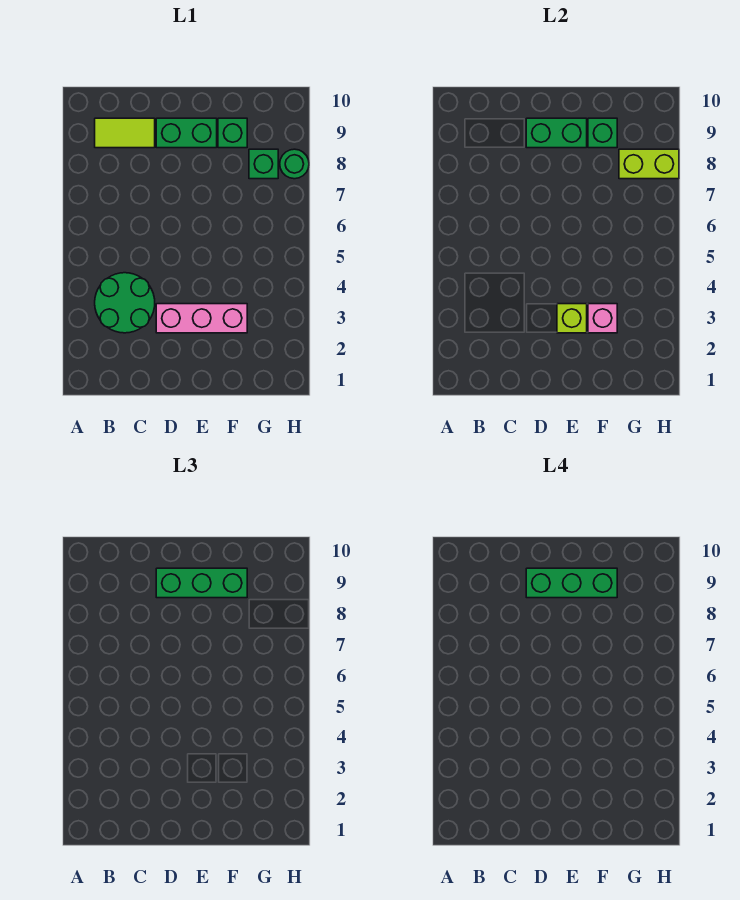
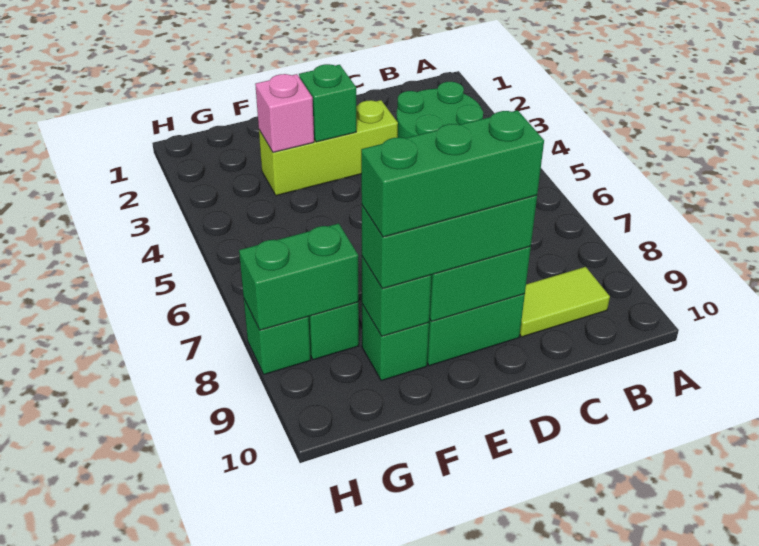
pink 1x3 brick [156,304,247,333] -> lime 1x3 brick [259,100,398,196]
lime 1x1 brick [557,304,587,333] -> green 1x1 brick [299,64,356,142]
lime 1x2 brick [619,149,679,179] -> green 1x2 brick [239,223,358,330]
green 1x1 round brick [280,149,309,179] -> green 1x1 brick [244,300,311,374]

